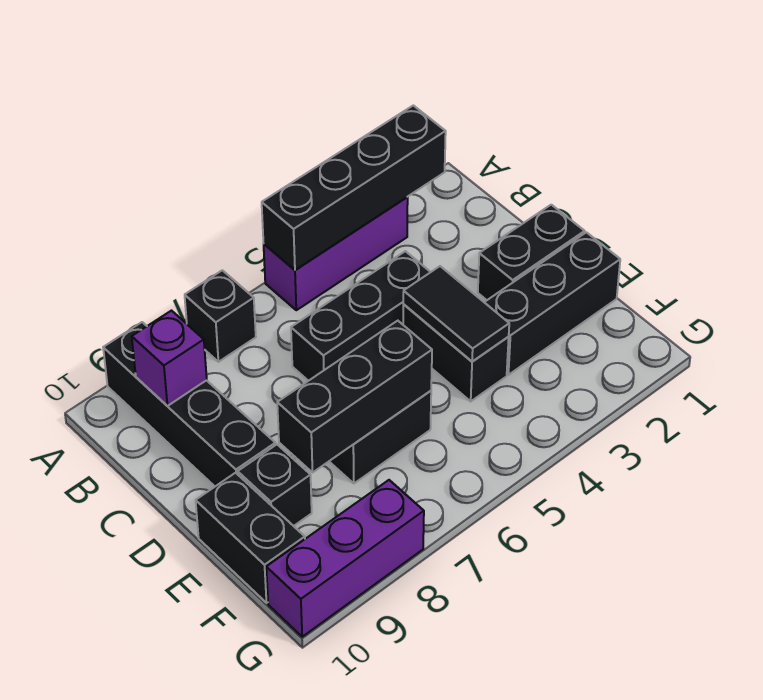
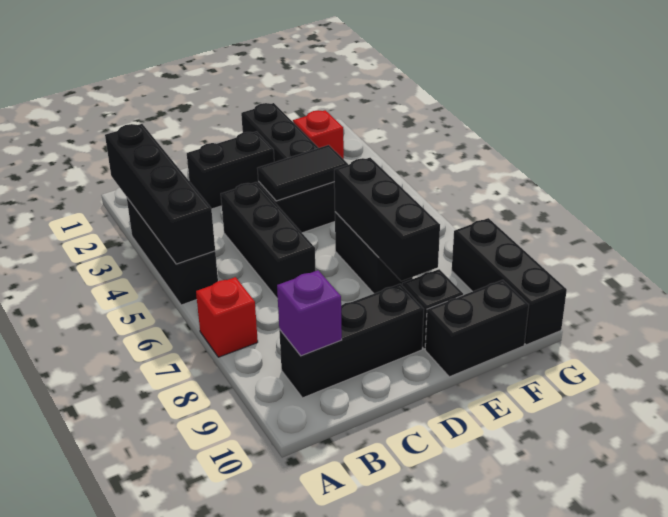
purple 1x3 brick [264,197,408,310] -> black 1x3 brick [127,198,218,305]
black 1x1 brick [185,270,256,362] -> red 1x1 brick [196,277,258,357]
black 1x4 brick [103,322,275,486] -> black 1x3 brick [279,284,424,398]
black 1x2 brick [478,205,585,300] -> black 1x2 brick turned to [187,131,274,209]
none -> red 1x1 brick [293,110,344,159]
purple 1x3 brick [266,480,424,637] -> black 1x3 brick [452,218,567,345]

